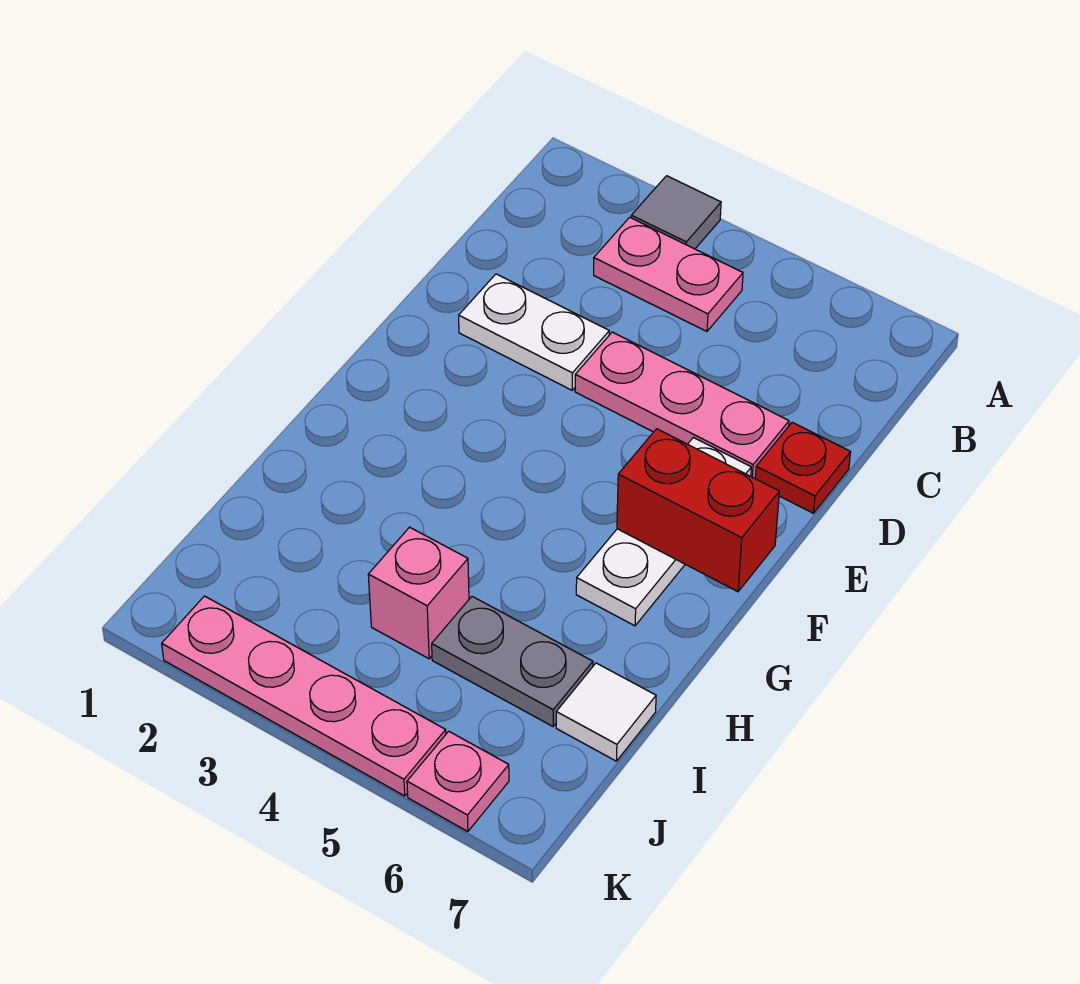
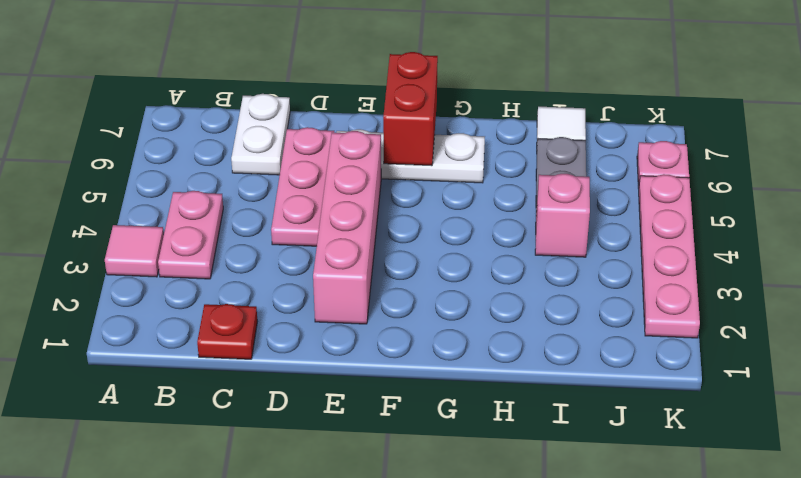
grey 1x1 tile [631,176,721,249] -> pink 1x1 tile [105,225,164,277]
white 1x2 plate [459,274,609,390] -> white 1x2 plate moved to [231,94,290,175]
red 1x1 plate [755,422,851,513] -> red 1x1 plate moved to [197,304,257,359]
none -> pink 1x4 brick [313,131,381,324]

